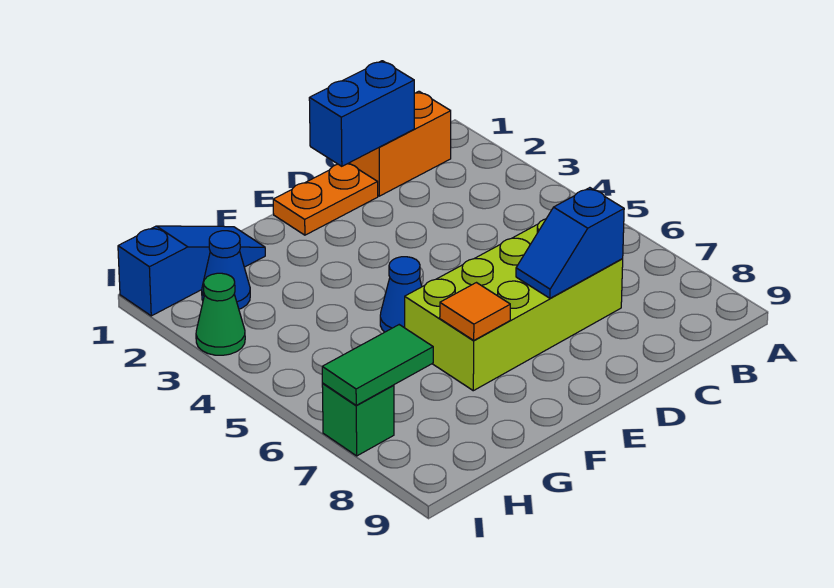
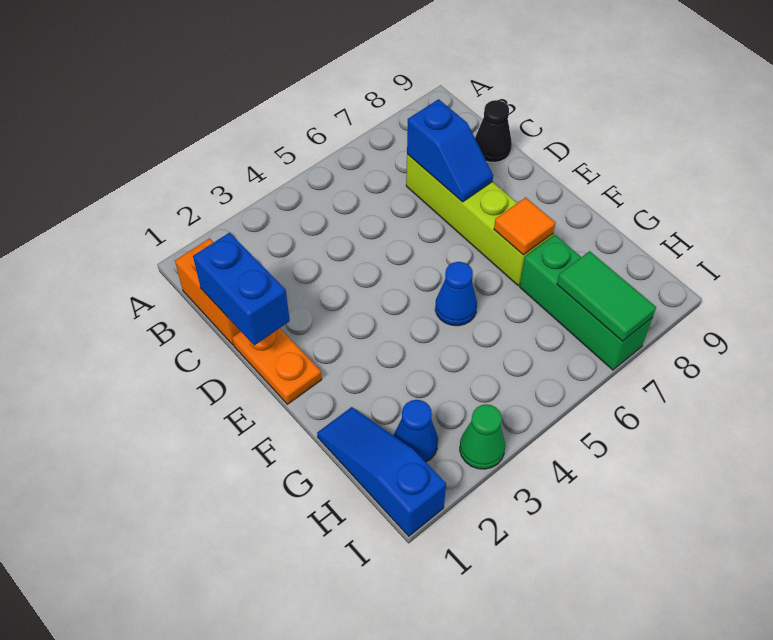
lime 2x4 brick [405,219,623,391] -> lime 1x4 brick [406,154,553,286]
none -> black 1x1 cone [475,100,512,162]
green 1x1 brick [322,384,394,456] -> green 1x3 brick [520,235,652,370]

